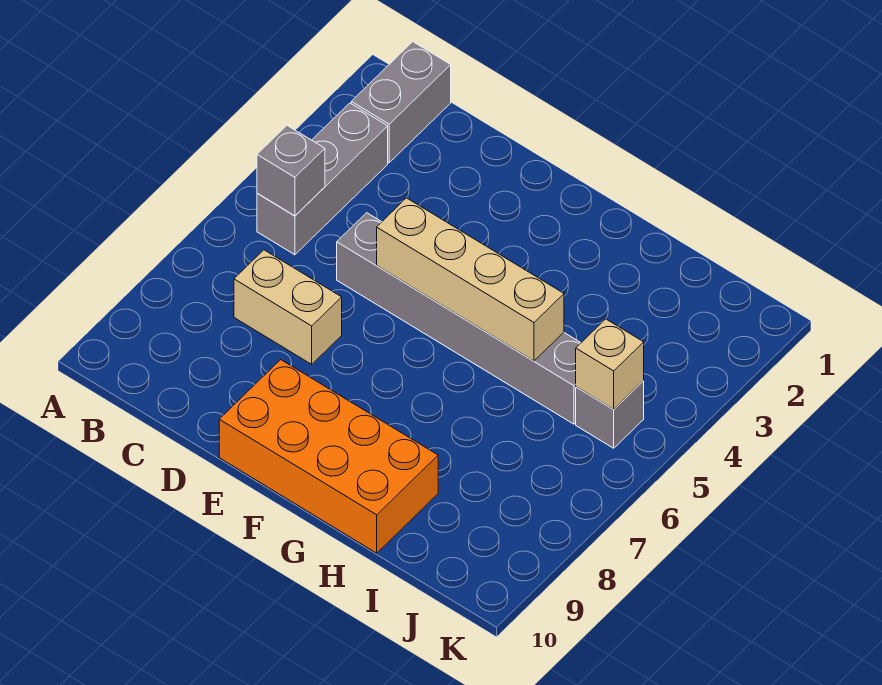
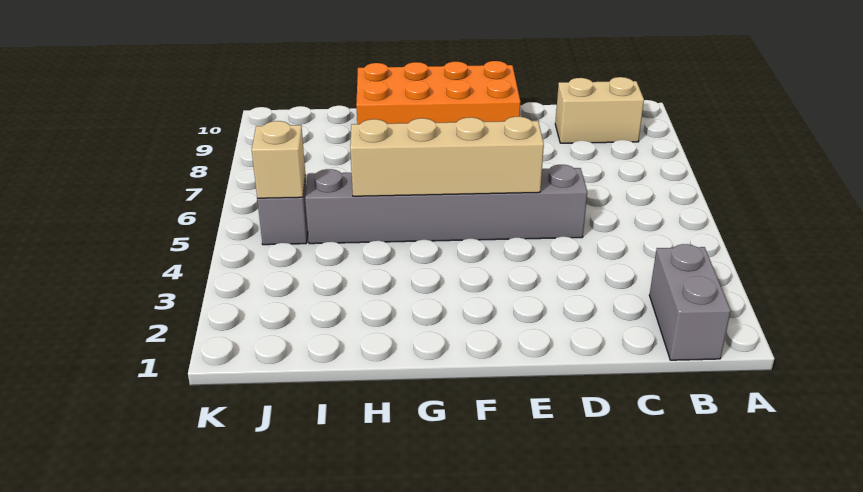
grey 1x3 brick [257,103,388,255] -> none
grey 1x1 brick [257,126,325,216] -> none
tan 1x2 brick [234,250,342,364] -> tan 1x2 brick moved to [555,77,644,143]

